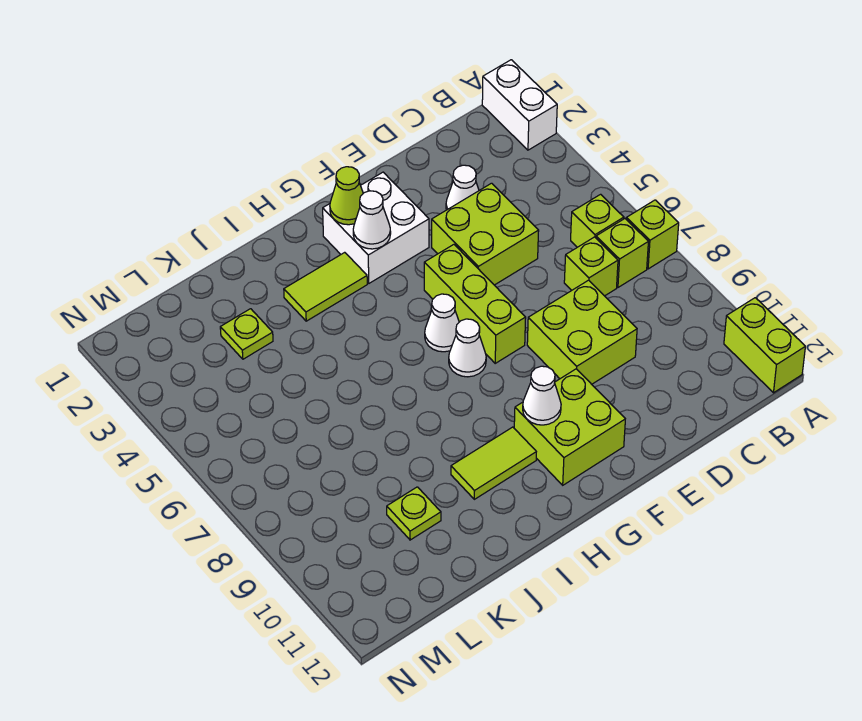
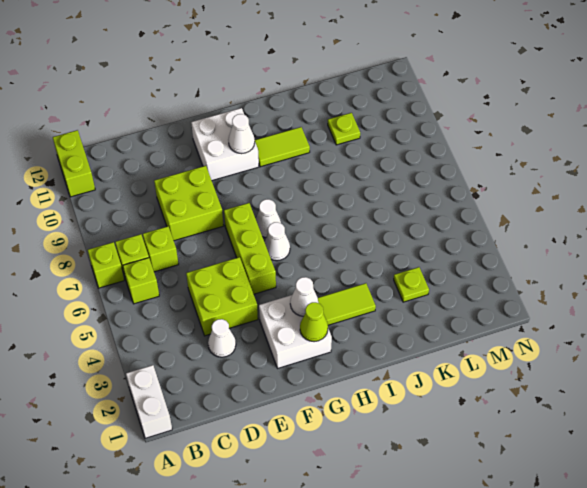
lime 2x2 brick [514,369,625,485] -> white 2x2 brick [191,108,259,181]

